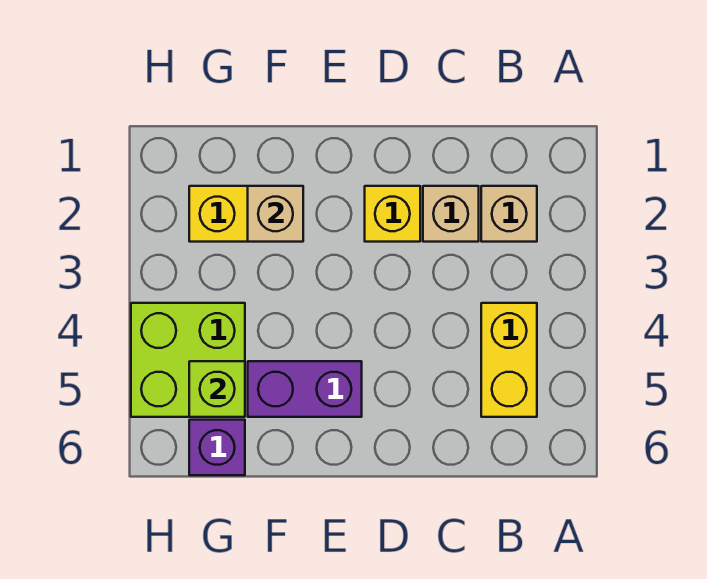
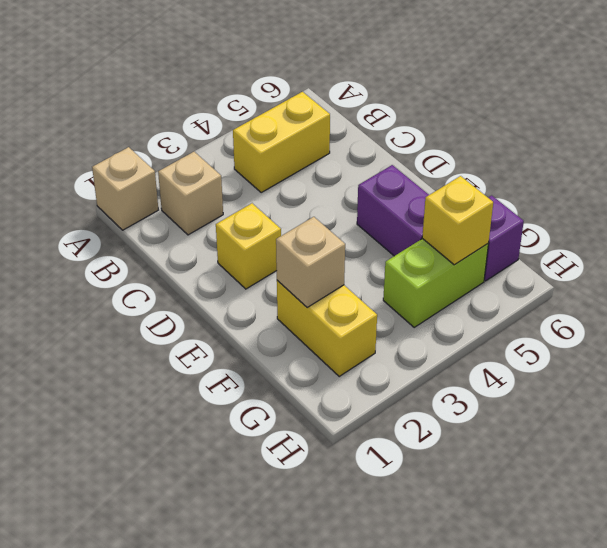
tan 1x1 brick [423,186,479,242] -> tan 1x1 brick moved to [92,147,158,230]
lime 2x2 brick [131,303,245,417] -> lime 1x2 brick [383,239,488,327]
lime 1x1 brick [189,361,245,417] -> yellow 1x1 brick [422,176,493,265]

